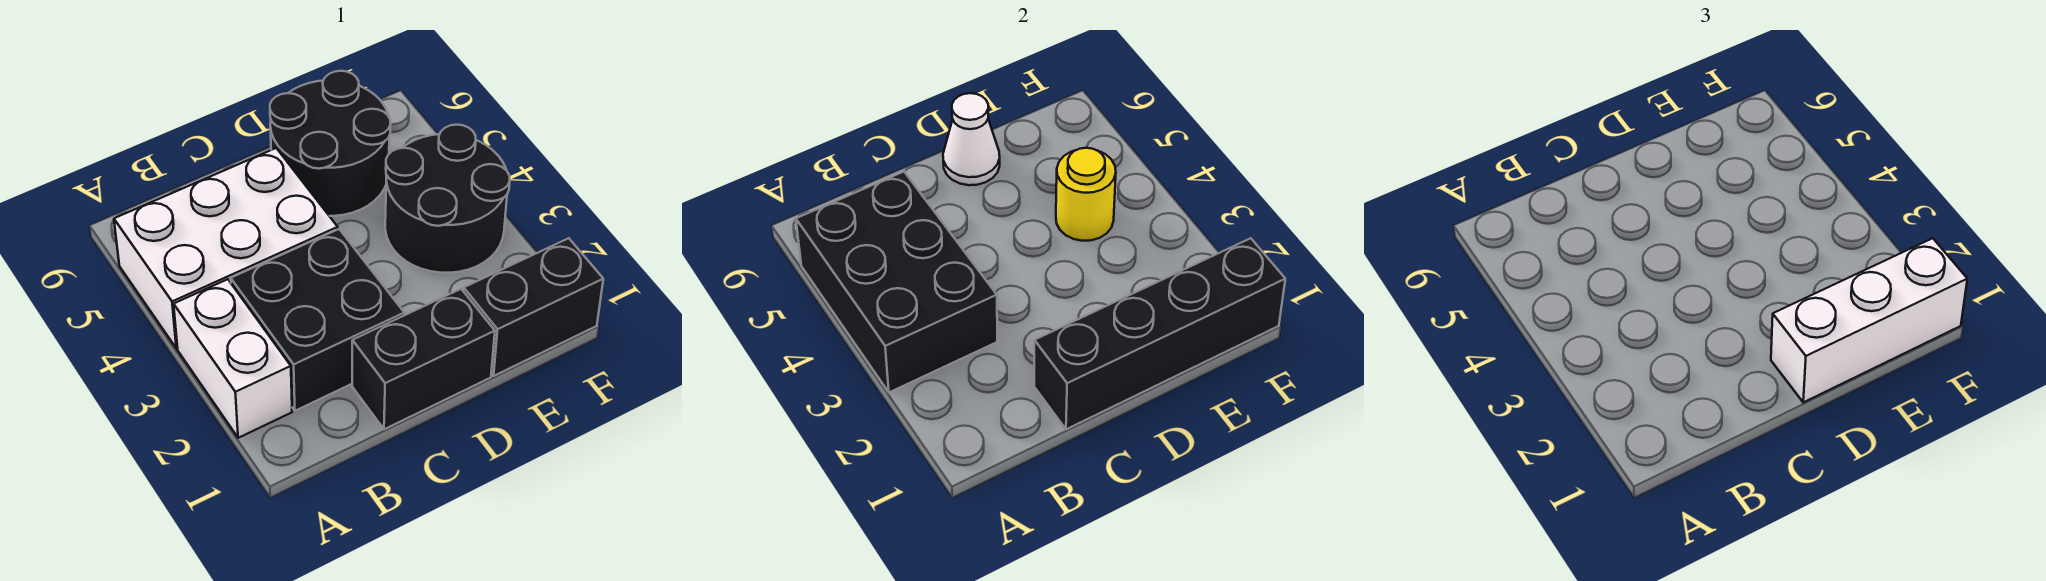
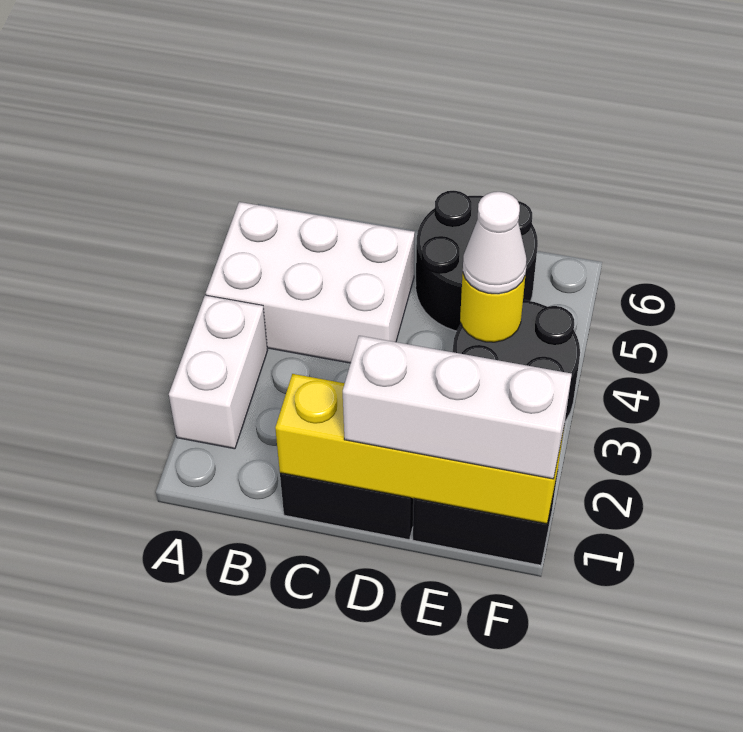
black 2x3 brick [796,172,998,392] -> none
black 2x2 brick [231,229,404,411] -> none
black 1x4 brick [1034,238,1285,429] -> yellow 1x4 brick [275,374,564,524]
white 1x1 cone [943,93,1000,185] -> white 1x1 cone moved to [463,192,527,294]

